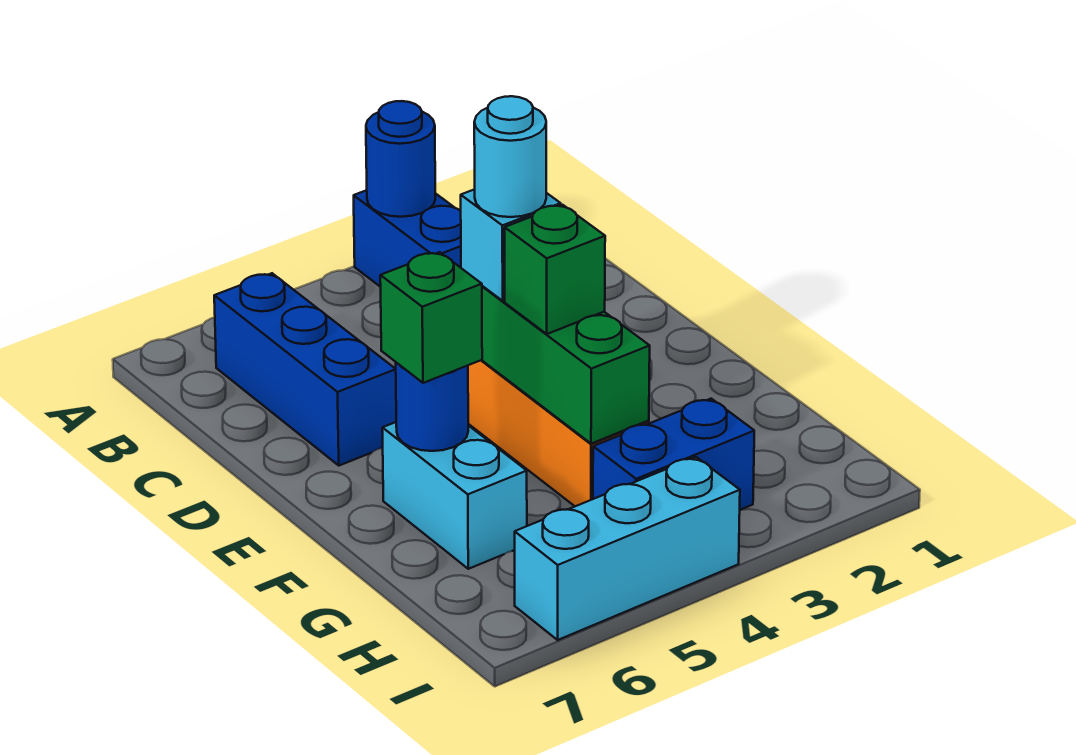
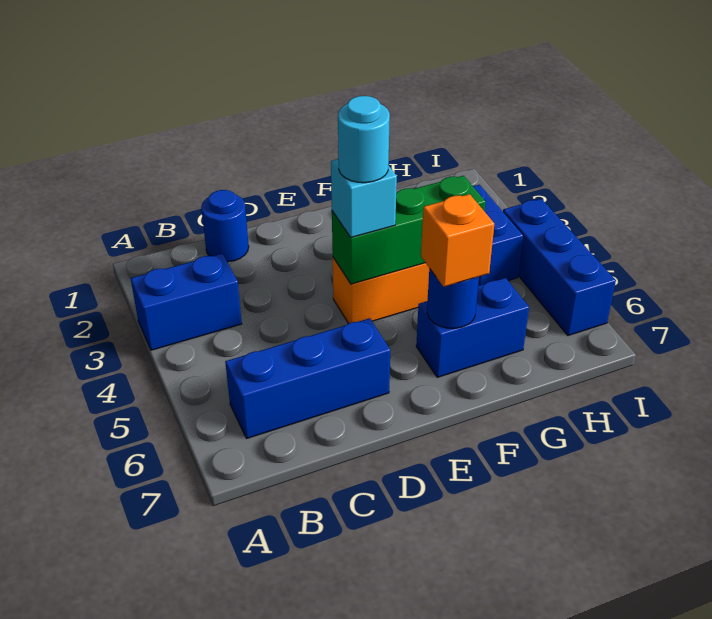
blue 1x1 round brick [366,101,435,217] -> blue 1x1 round brick moved to [201,190,249,262]
green 1x1 brick [505,205,605,334] -> none
cyan 1x2 brick [382,422,527,569] -> blue 1x2 brick [416,278,529,377]
green 1x1 brick [380,252,482,383] -> orange 1x1 brick [421,194,494,287]
cyan 1x3 brick [515,457,740,640] -> blue 1x3 brick [503,199,616,336]

